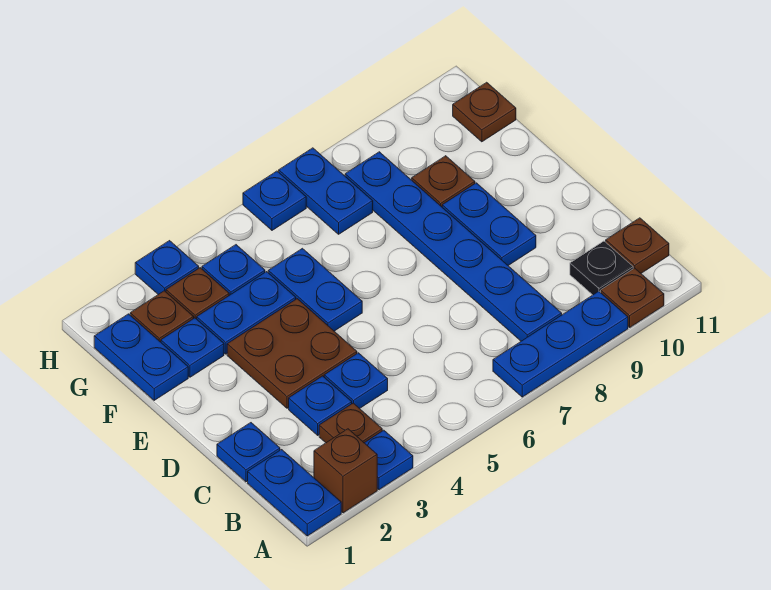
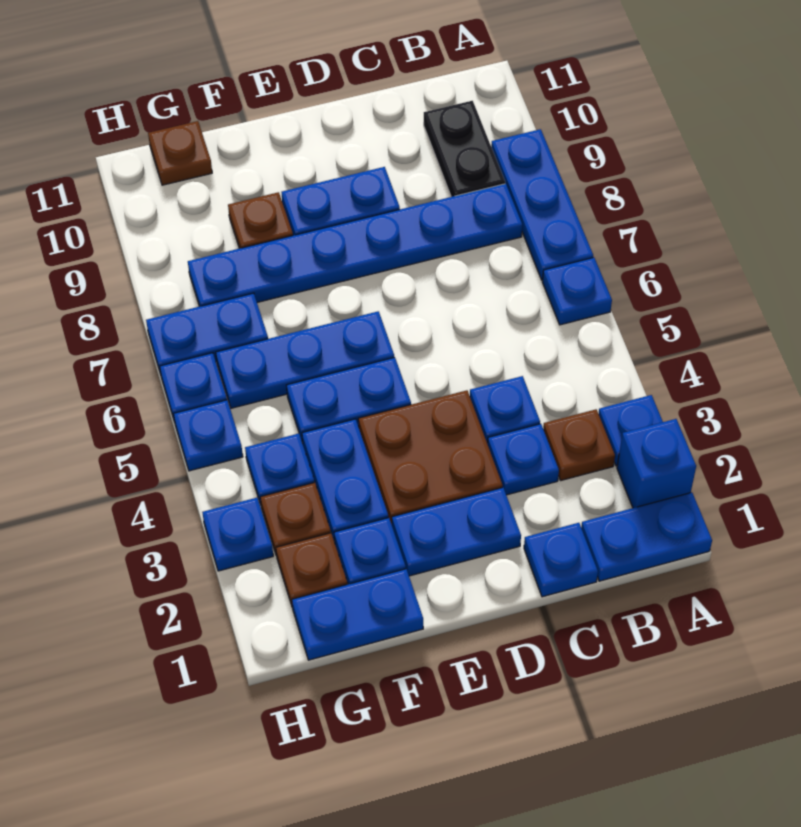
brown 1x1 brick [314,429,377,513] -> blue 1x1 brick [617,419,696,508]
none -> blue 1x1 plate [542,258,612,325]
brown 1x1 plate [601,268,664,327] -> none
black 1x1 plate [570,241,633,295] -> black 1x2 plate [424,101,505,197]
brown 1x1 plate [606,218,669,273] -> none
none -> blue 1x2 plate [392,488,521,576]
none -> blue 1x3 plate [216,311,394,408]
none -> blue 1x1 plate [174,400,243,471]

